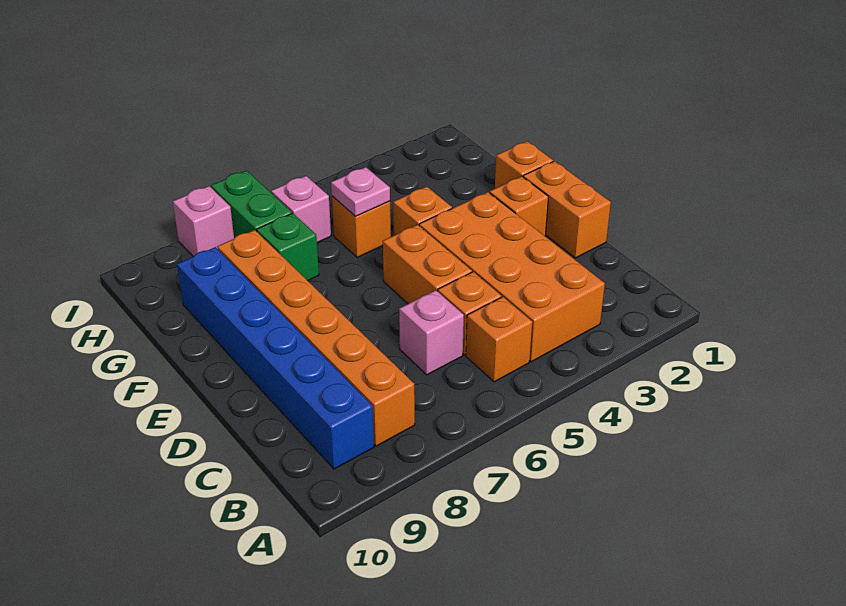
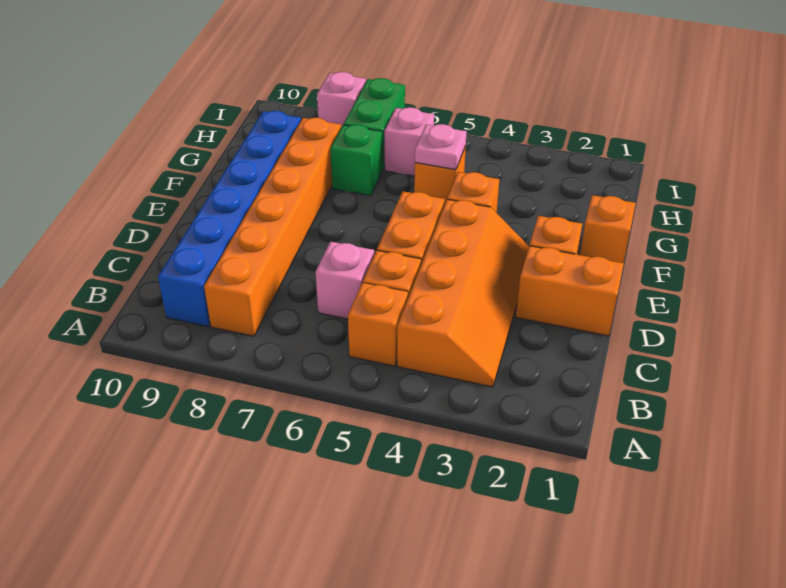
orange 2x4 brick [419,192,605,362] -> orange 2x4 slope [397,199,529,387]
orange 1x2 brick [523,161,611,258] -> orange 1x2 brick turned to [516,246,624,336]

